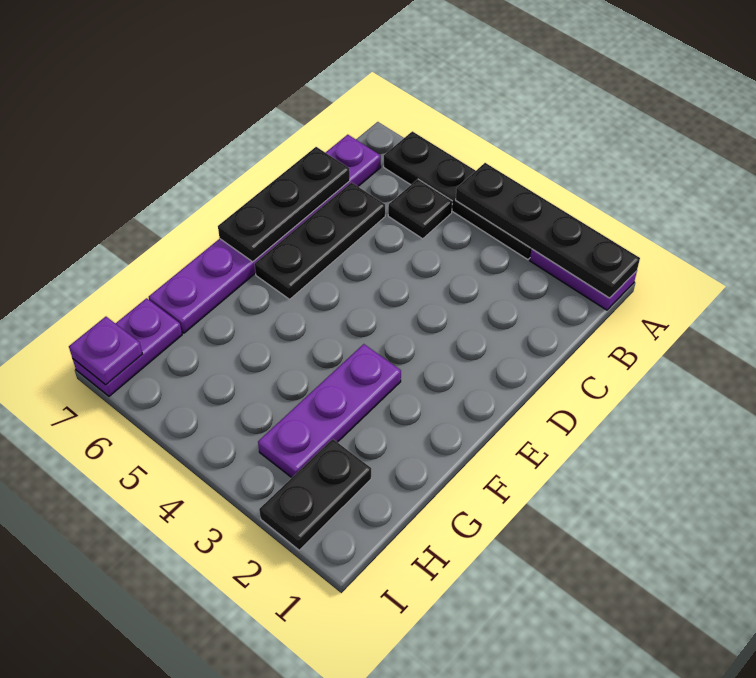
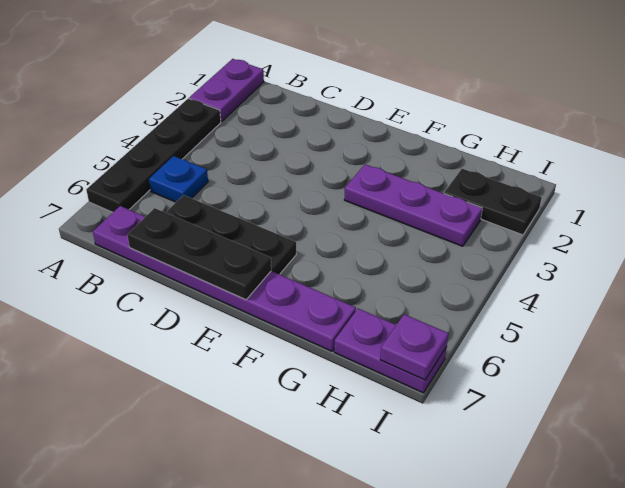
black 1x4 plate [456,163,640,298] -> none
black 1x1 plate [388,179,452,239] -> blue 1x1 plate [149,156,208,202]

